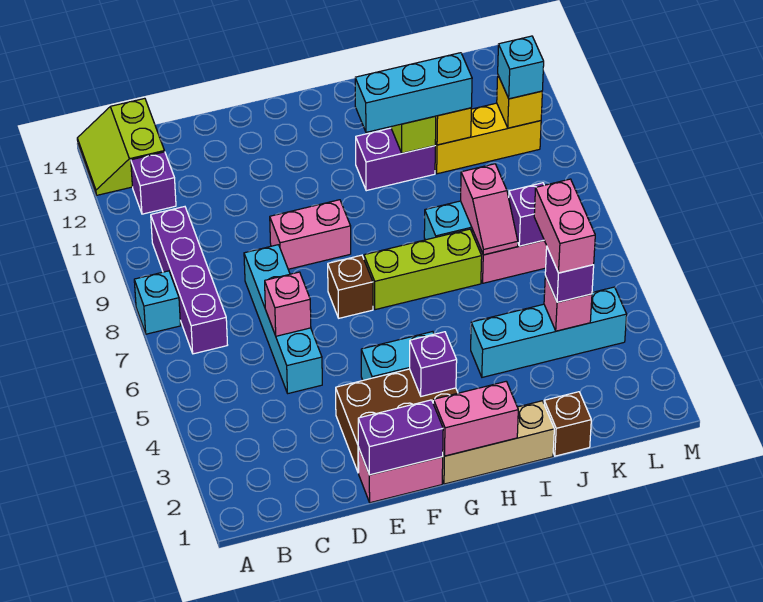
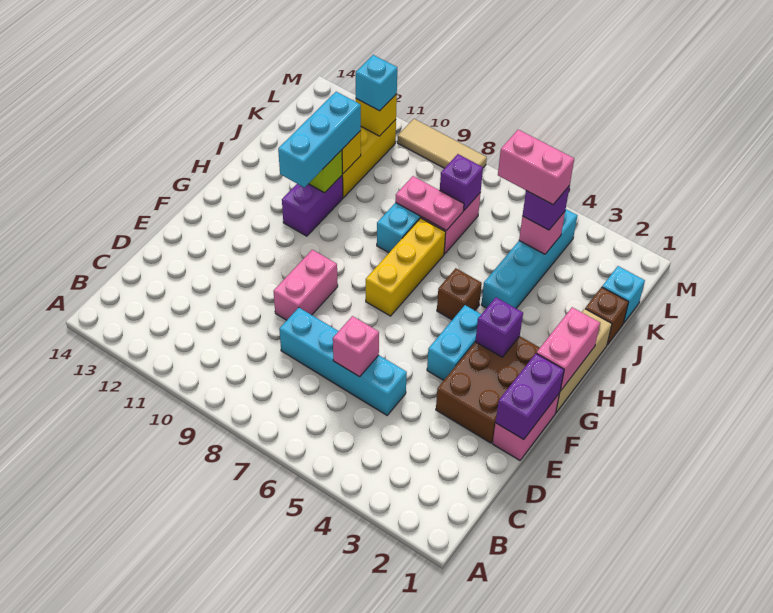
cyan 1x1 brick [134,271,181,334] -> cyan 1x1 brick moved to [602,266,645,323]
lime 2x2 slope [77,98,165,195] -> none
purple 1x4 brick [151,207,227,354] -> none
purple 1x1 brick [131,152,176,214] -> none
brown 1x1 brick [328,255,373,318] -> brown 1x1 brick moved to [437,268,482,320]
lime 1x3 brick [364,229,482,310] -> yellow 1x3 brick [366,218,446,316]
pink 1x2 slope [461,164,518,255] -> pink 1x2 plate [395,176,464,231]
none -> tan 1x3 tile [397,119,487,168]

